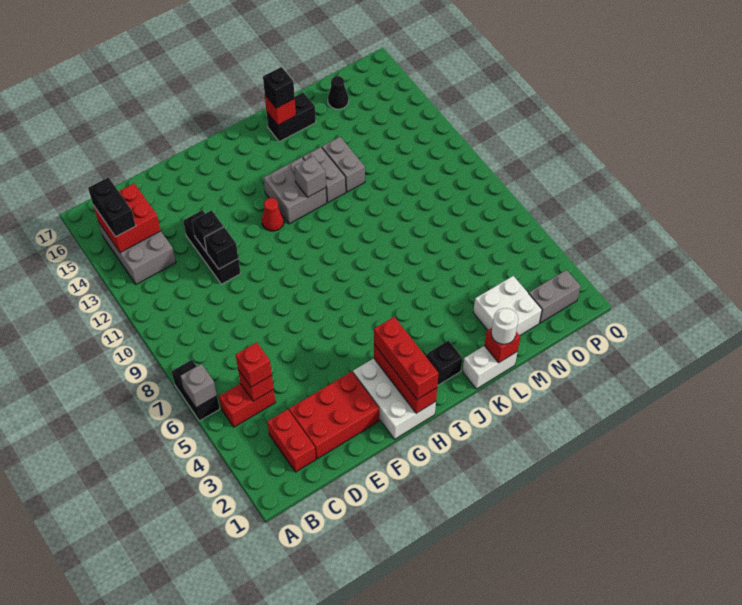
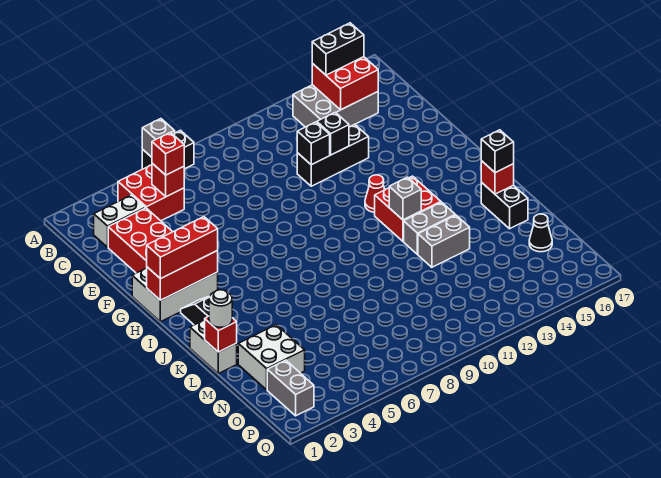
red 1x2 brick [219,384,275,427] -> red 2x2 brick [118,165,184,221]
red 1x2 brick [267,409,316,472] -> white 1x2 brick [94,195,145,247]
grey 2x2 brick [264,157,327,224] -> red 2x2 brick [375,176,441,241]

